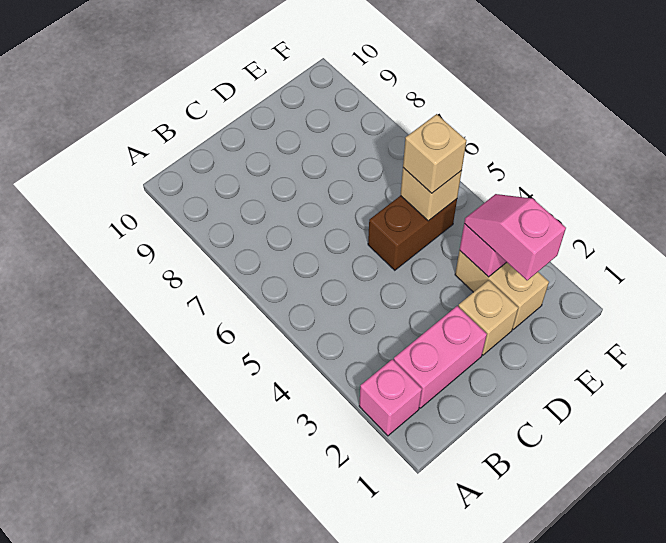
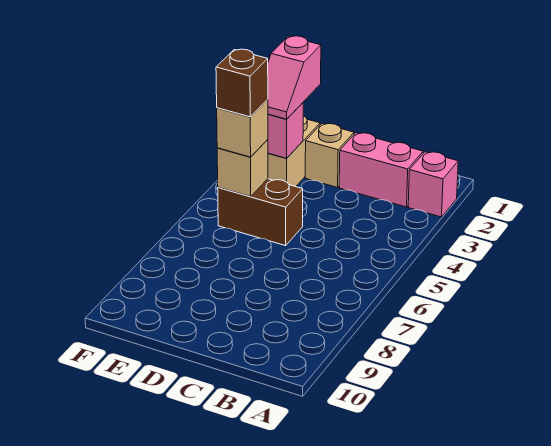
none -> brown 1x1 brick [216,49,268,117]

